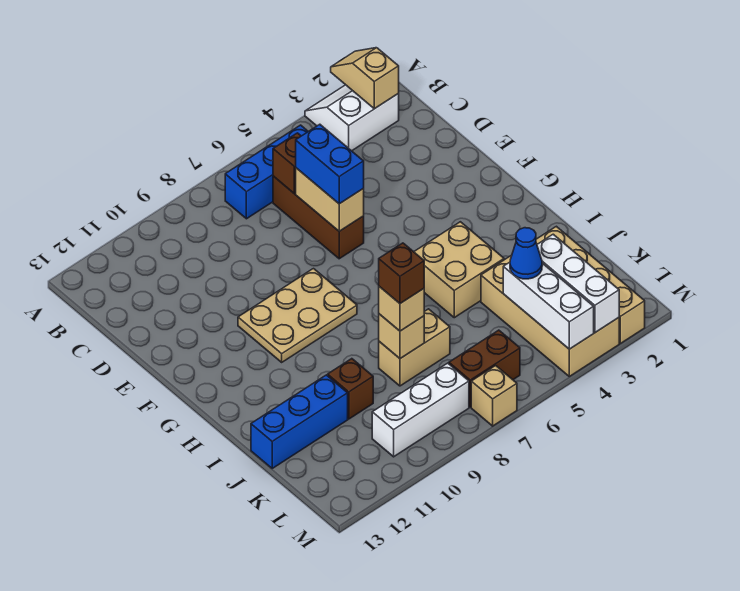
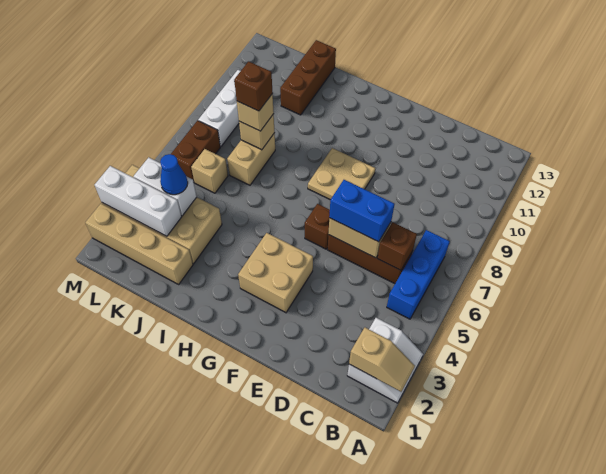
tan 2x3 plate [238,269,357,362] -> tan 2x2 plate [308,148,375,200]
tan 2x2 brick [414,222,504,318] -> tan 2x2 brick moved to [238,233,313,313]
brown 1x1 brick [328,359,373,419] -> brown 1x1 brick moved to [305,204,330,249]
blue 1x3 brick [251,375,348,468] -> brown 1x3 brick [280,40,336,115]
white 1x3 brick [503,262,594,349] -> white 1x2 brick [134,157,197,216]
tan 1x1 brick [471,366,517,426] -> tan 1x1 brick moved to [191,149,228,193]

